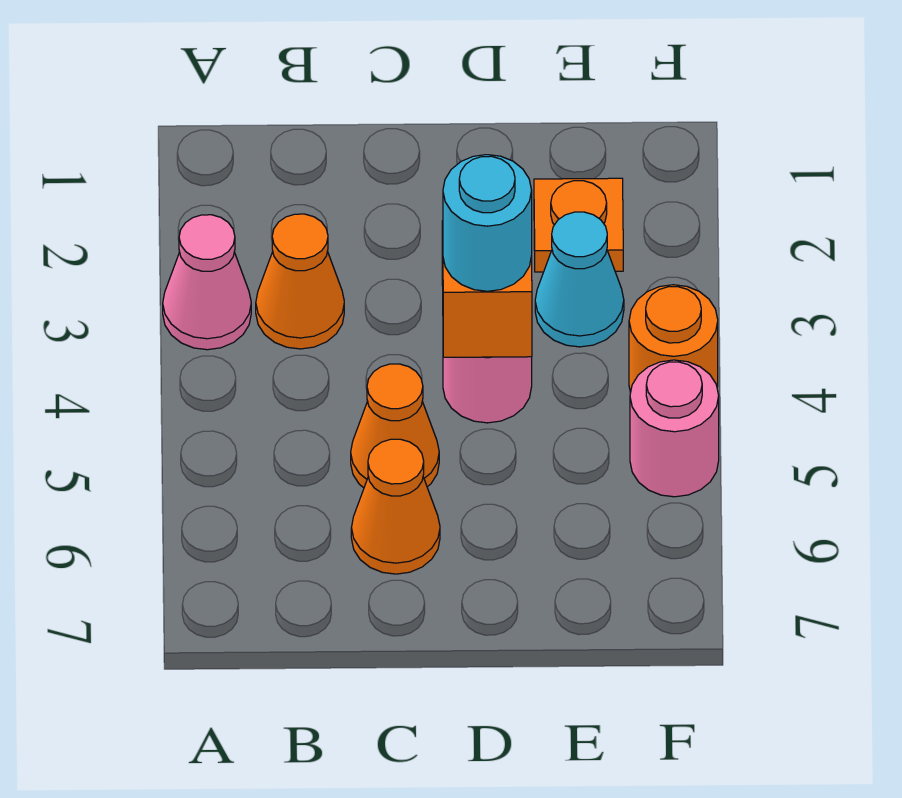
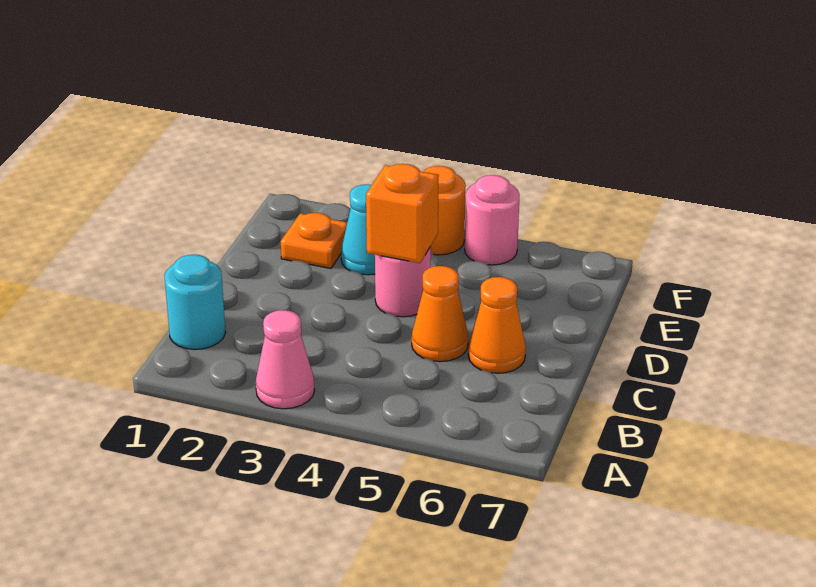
orange 1x1 cone [256,214,344,349] -> none
cyan 1x1 round brick [443,155,532,291] -> cyan 1x1 round brick moved to [164,255,226,350]

